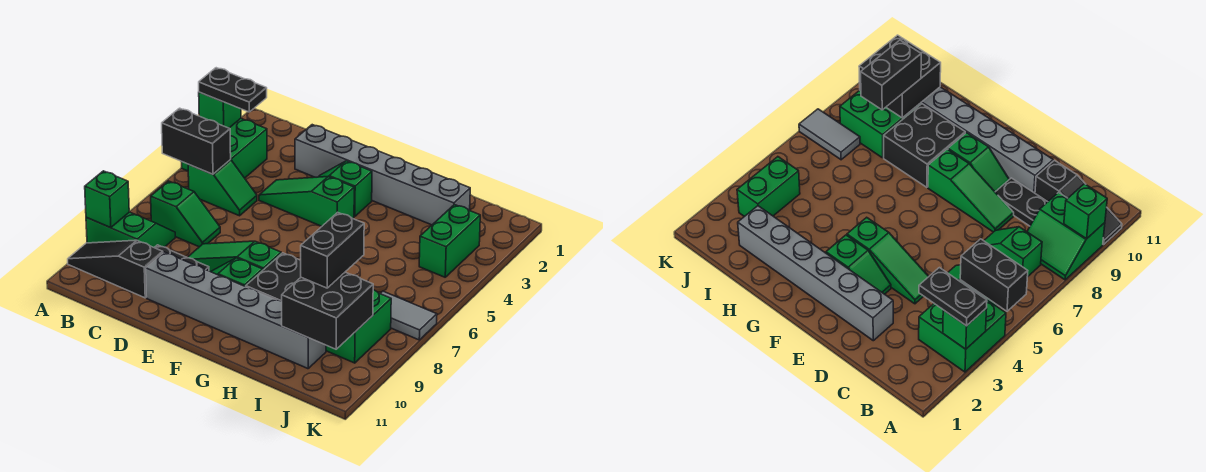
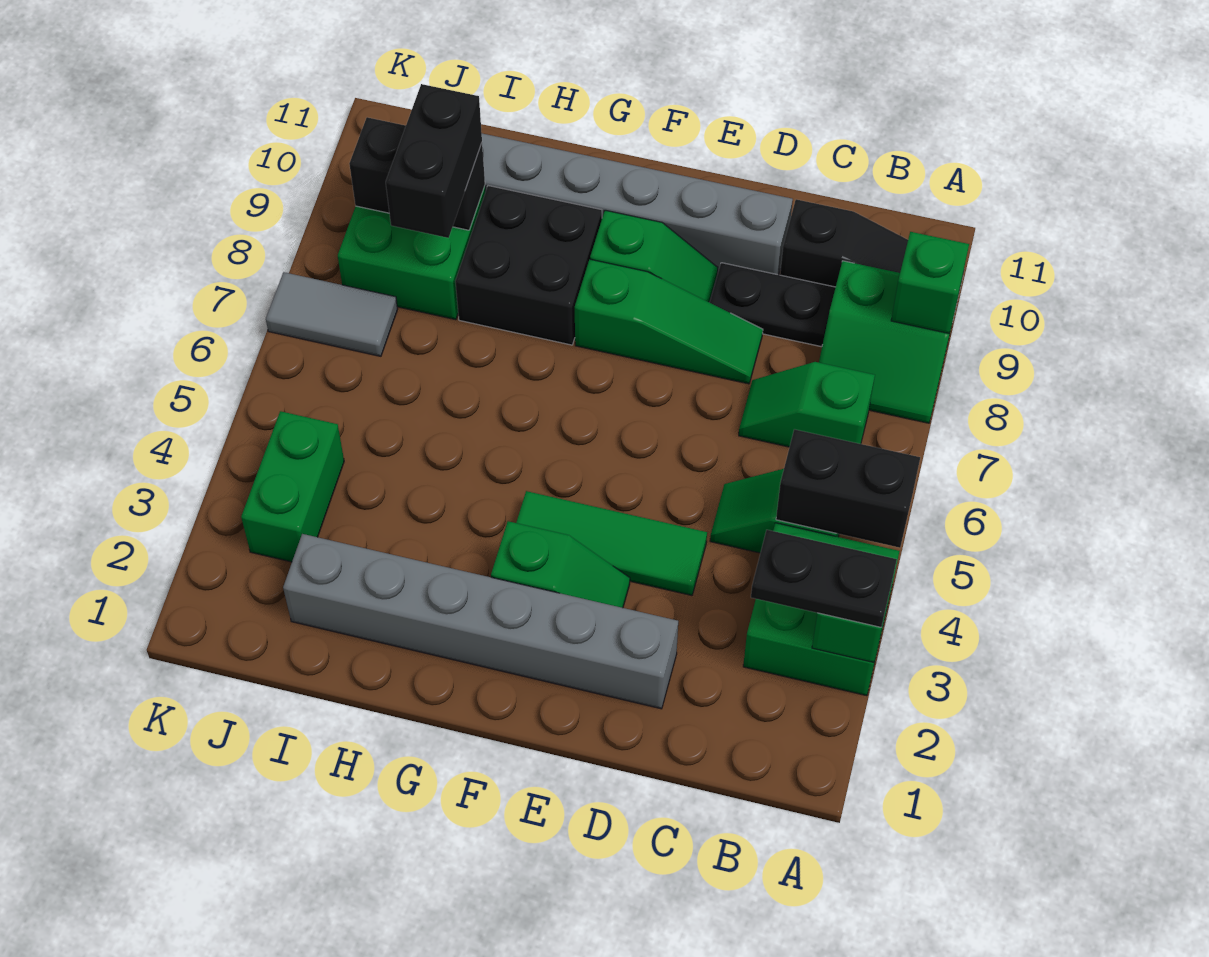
green 1x3 slope [259,177,354,227] -> green 1x3 tile [516,491,707,595]
black 2x2 brick [282,272,373,349] -> black 1x2 brick [349,117,485,230]

